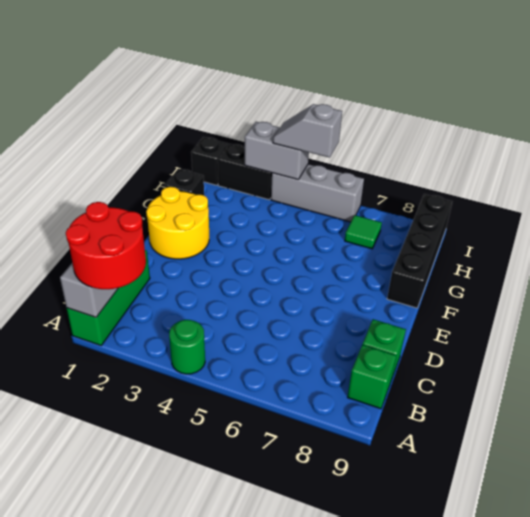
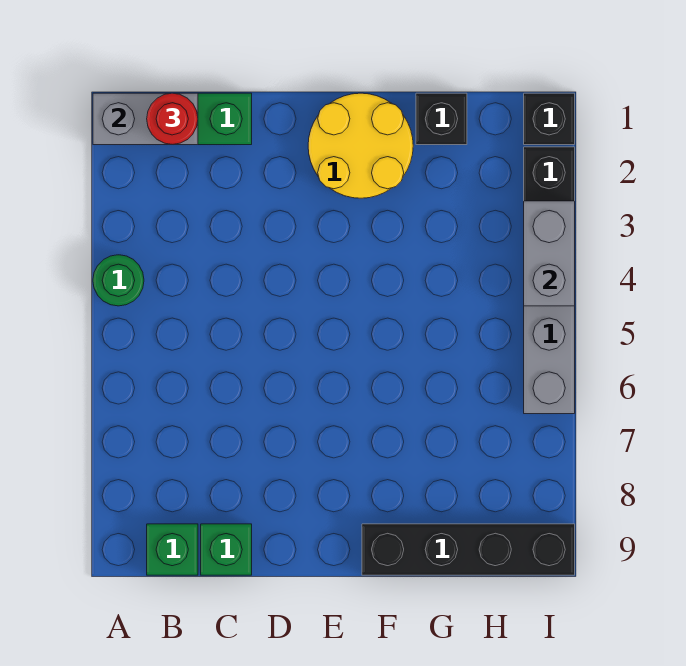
red 2x2 round brick [66,202,146,289] -> red 1x1 round brick [147,93,198,145]
green 1x1 tile [345,215,382,249] -> none
grey 1x2 slope [273,104,342,158] -> none

